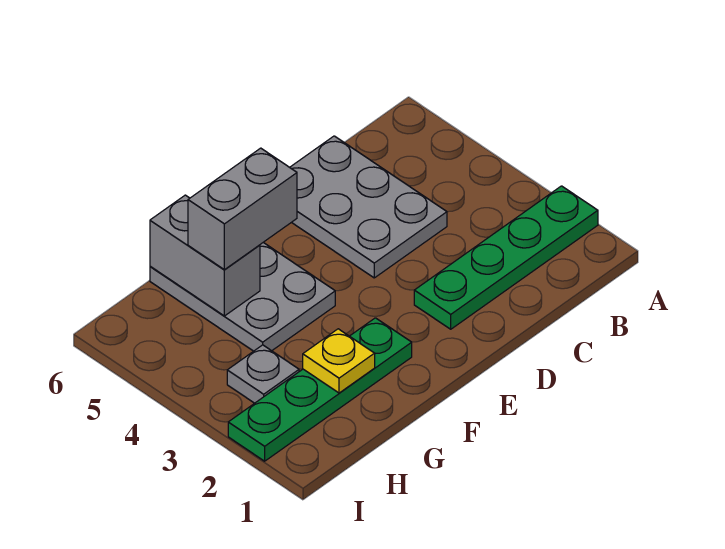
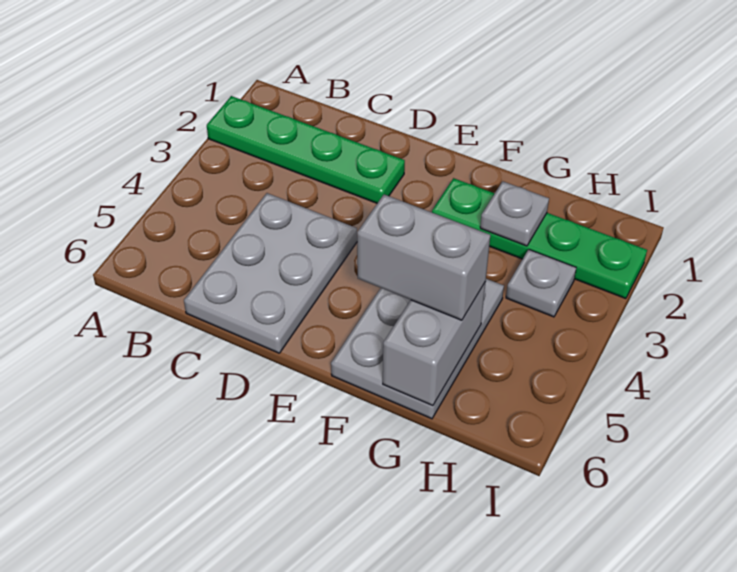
yellow 1x1 plate [303,329,375,393] -> grey 1x1 plate [480,181,549,246]

